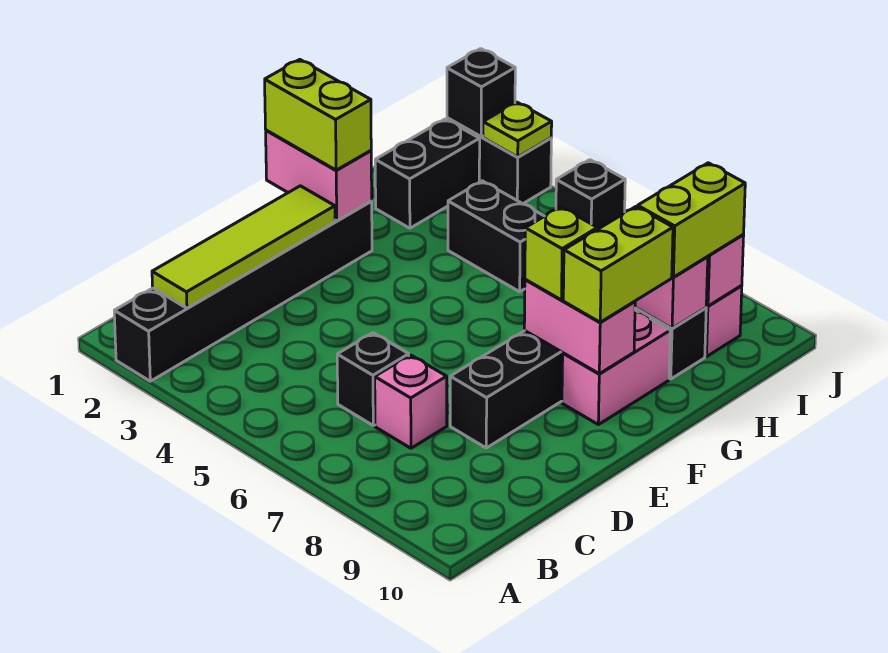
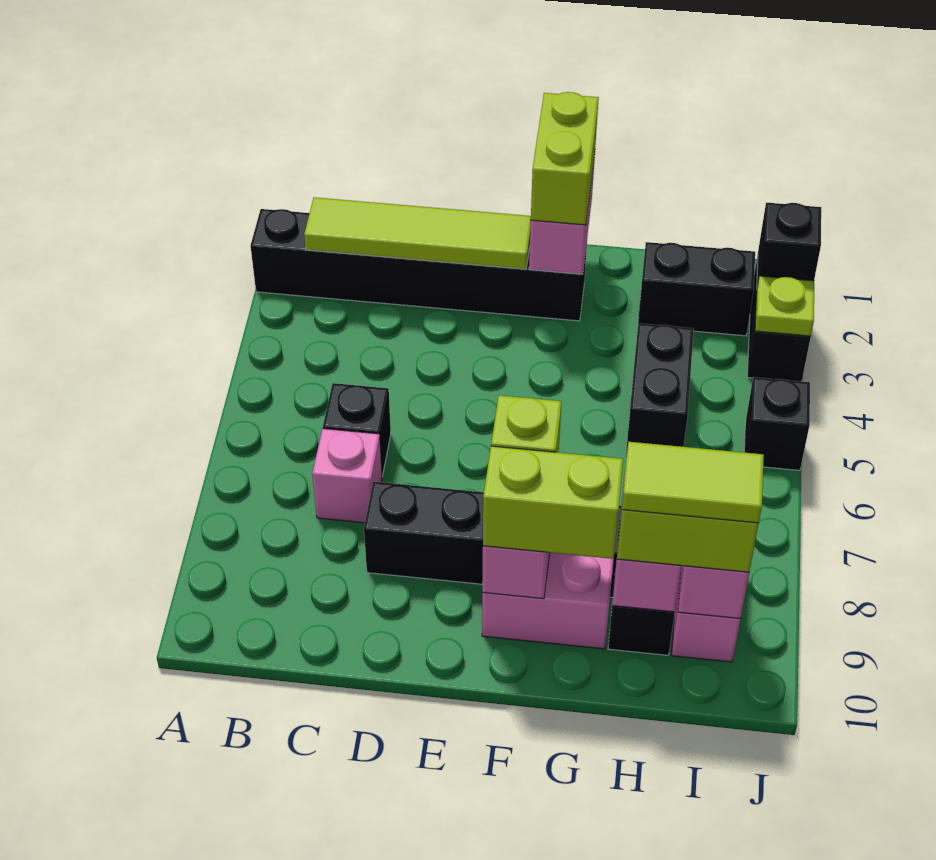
none -> lime 1x2 tile [622,442,764,523]

